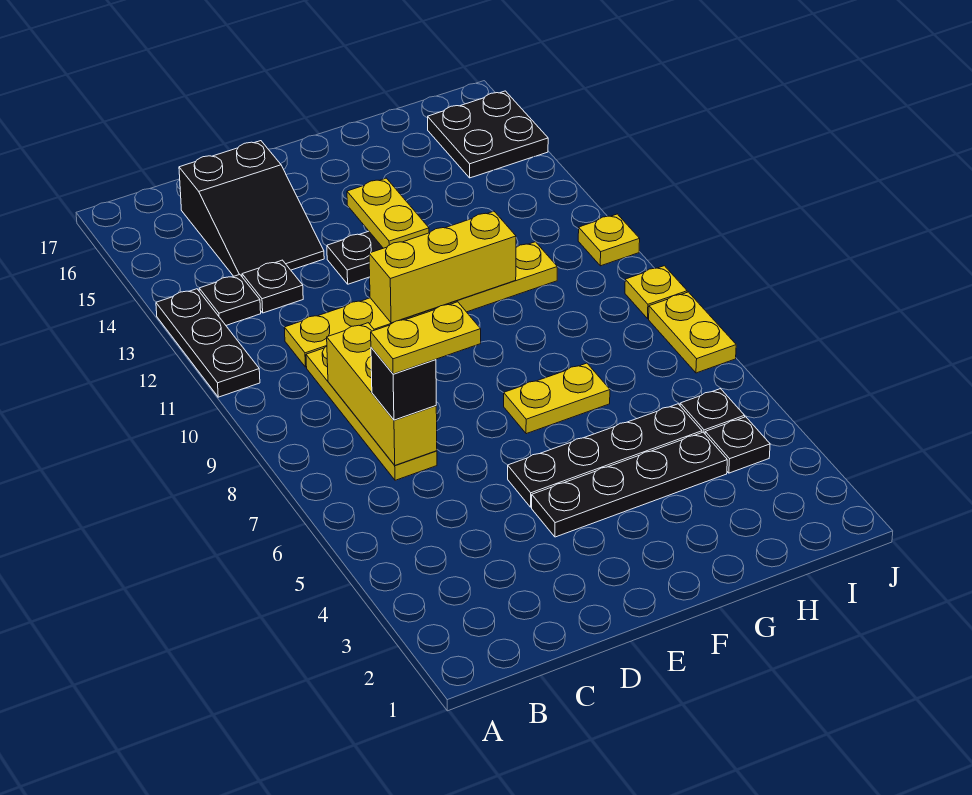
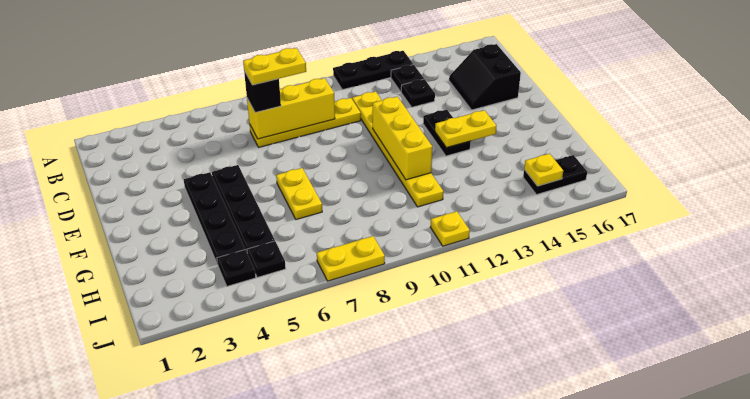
yellow 1x2 plate [371,302,481,374] -> yellow 1x2 plate turned to [243,48,306,85]
black 2x3 slope [179,141,324,276] -> black 2x2 slope [449,44,521,110]
black 2x2 plate [428,91,548,178] -> black 1x2 plate [523,155,587,195]
yellow 1x1 plate [625,266,687,319] -> yellow 1x1 plate moved to [524,154,563,186]

